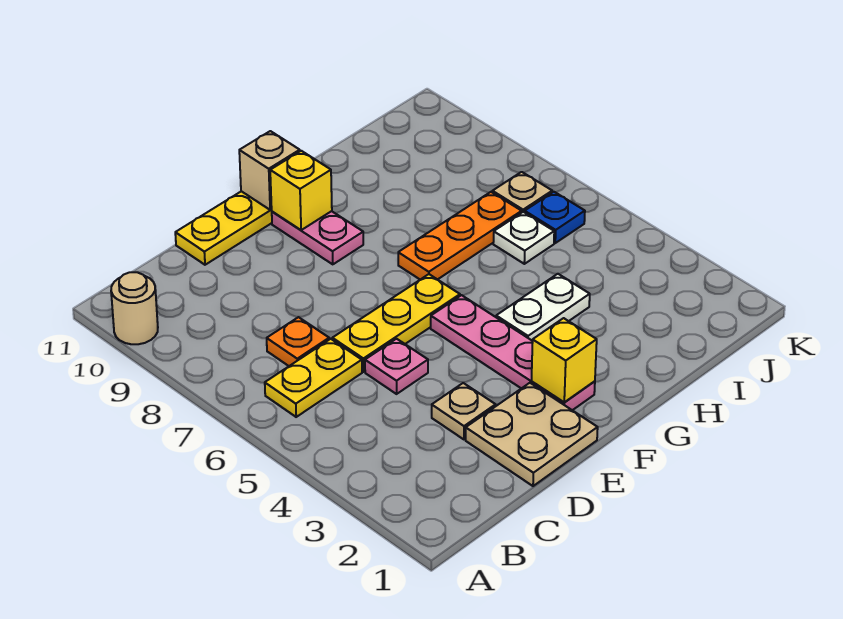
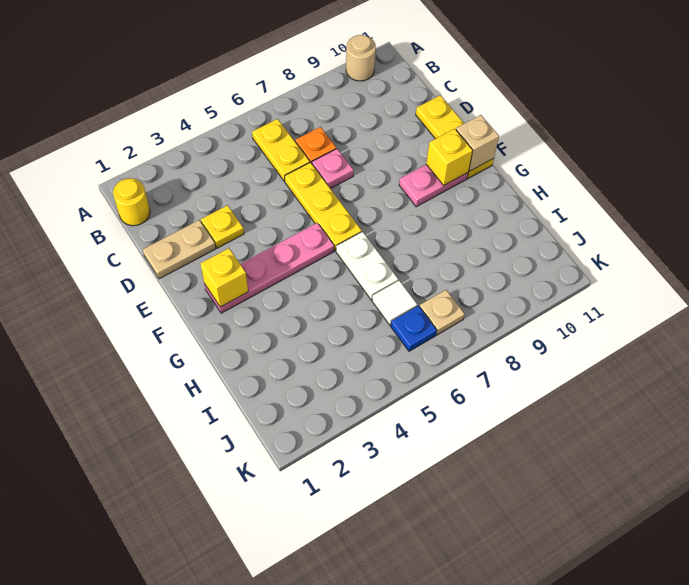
none -> yellow 1x1 round brick [113,178,150,226]
tan 2x2 plate [466,383,598,486] -> tan 1x2 plate [143,220,216,279]
tan 1x1 plate [432,383,496,439] -> yellow 1x1 plate [201,205,244,248]
pink 1x1 plate [365,339,428,394] -> pink 1x1 plate moved to [312,149,354,189]
white 1x2 plate [496,274,590,341] -> white 1x2 plate moved to [336,232,398,300]
orange 1x3 plate [398,192,522,280] -> none
white 1x1 plate [493,212,554,264] -> white 1x1 tile [372,281,417,325]

